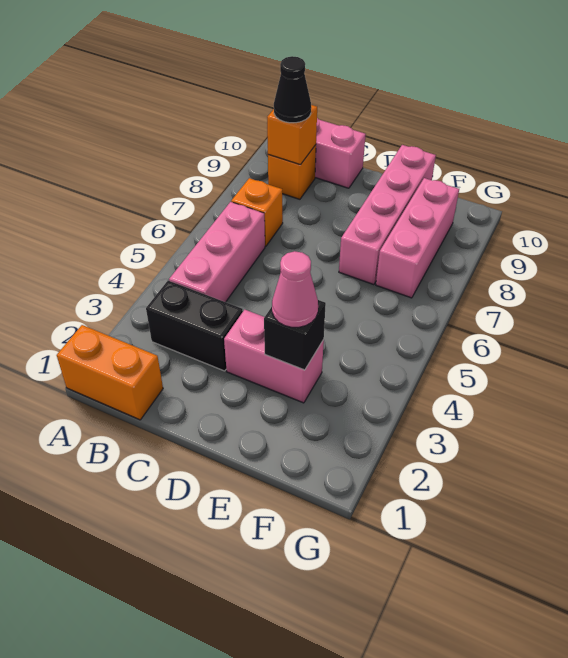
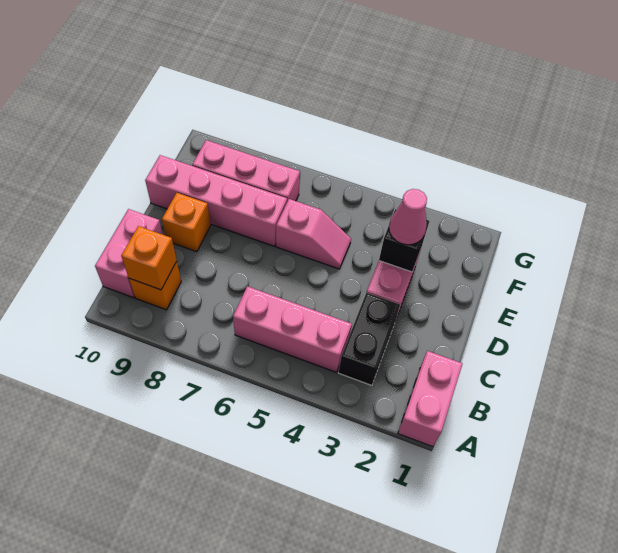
orange 1x2 brick [57,325,163,420] -> pink 1x2 brick [398,351,462,447]
orange 1x1 brick [231,178,283,246] -> orange 1x1 brick moved to [162,193,211,252]
black 1x1 cone [274,56,311,123] -> none
none -> pink 1x2 slope [276,199,351,269]

